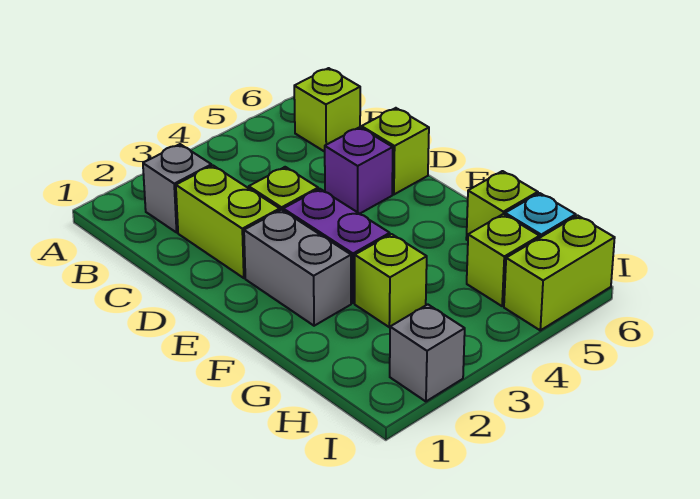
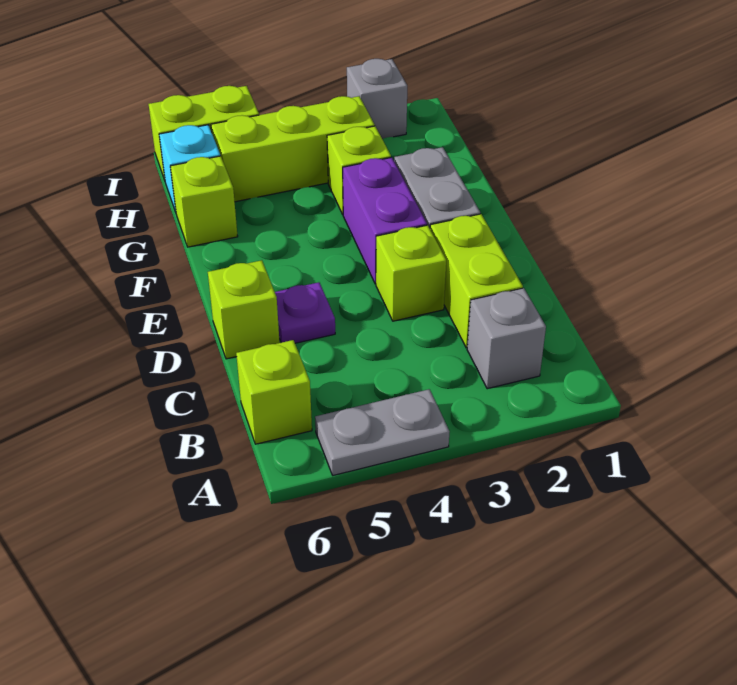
none -> grey 1x2 plate [315,389,450,475]
purple 1x1 brick [325,127,393,214] -> purple 1x1 plate [275,282,335,343]
lime 1x1 brick [467,214,540,306] -> lime 1x3 brick [211,96,375,202]

